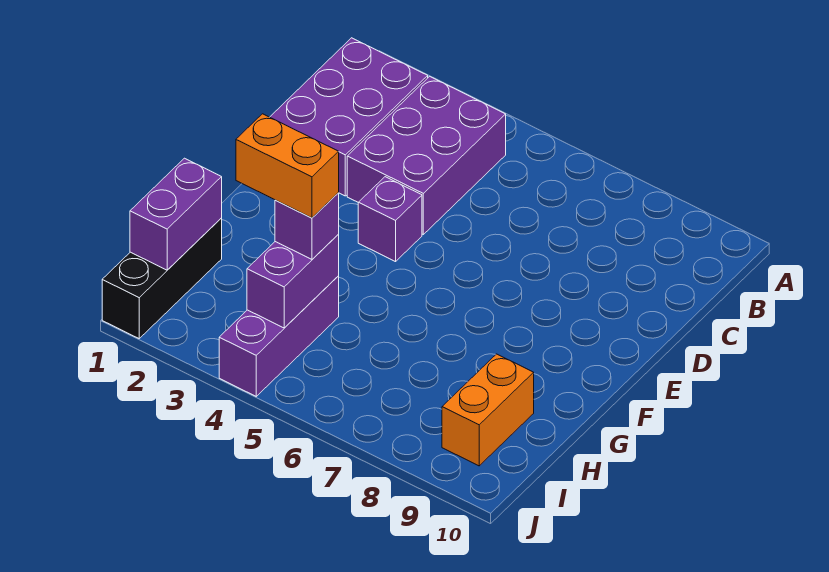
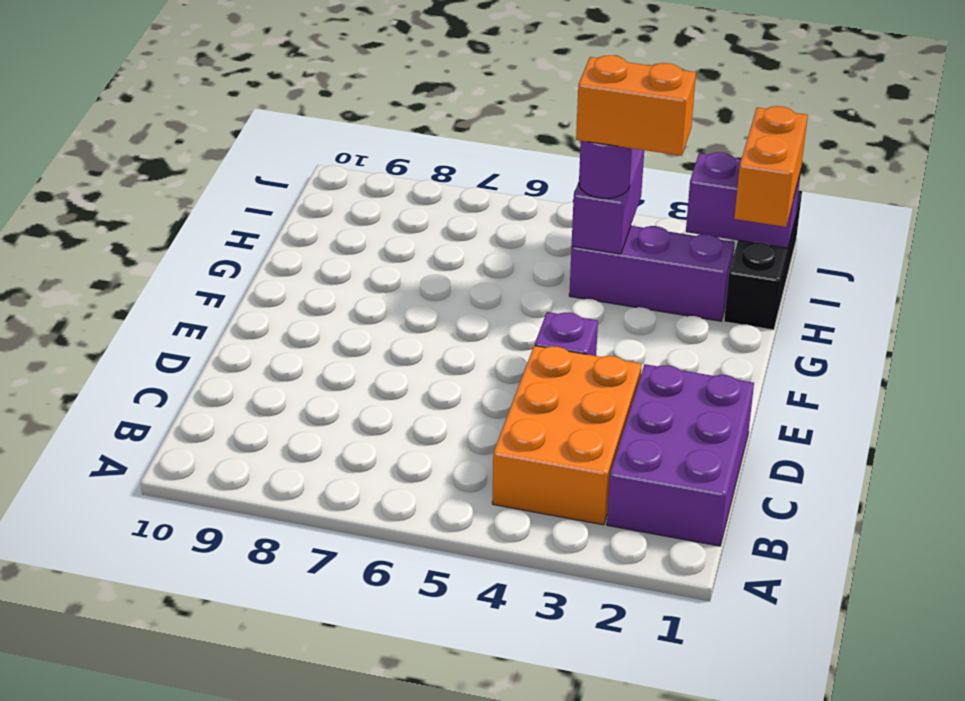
purple 2x3 brick [347,76,506,234] -> orange 2x3 brick [492,346,642,525]
purple 1x2 brick [130,158,222,270] -> purple 1x2 brick turned to [686,152,801,248]
purple 1x3 brick [219,276,339,396] -> purple 1x3 brick turned to [569,226,735,321]
purple 1x1 brick [275,193,339,259] -> purple 1x1 round brick [579,141,632,198]
orange 1x2 brick [442,354,534,466] -> orange 1x2 brick moved to [734,106,808,227]

